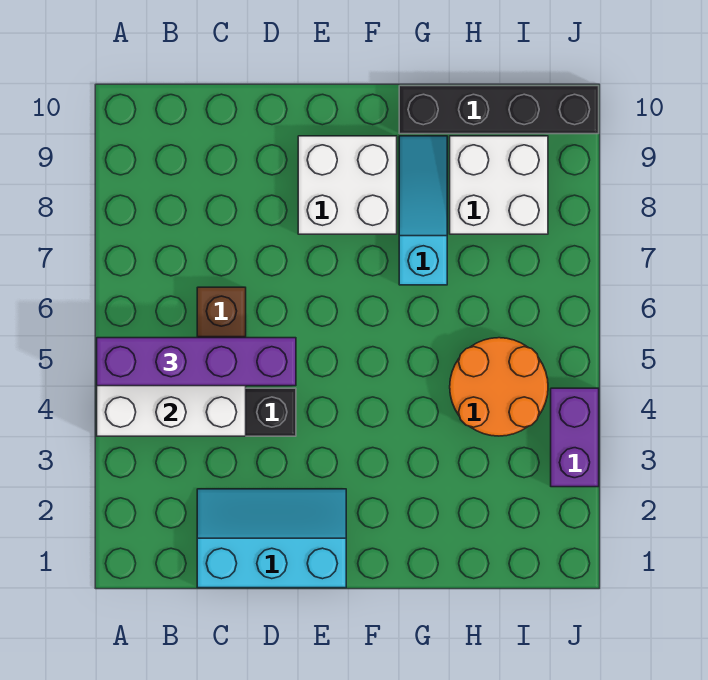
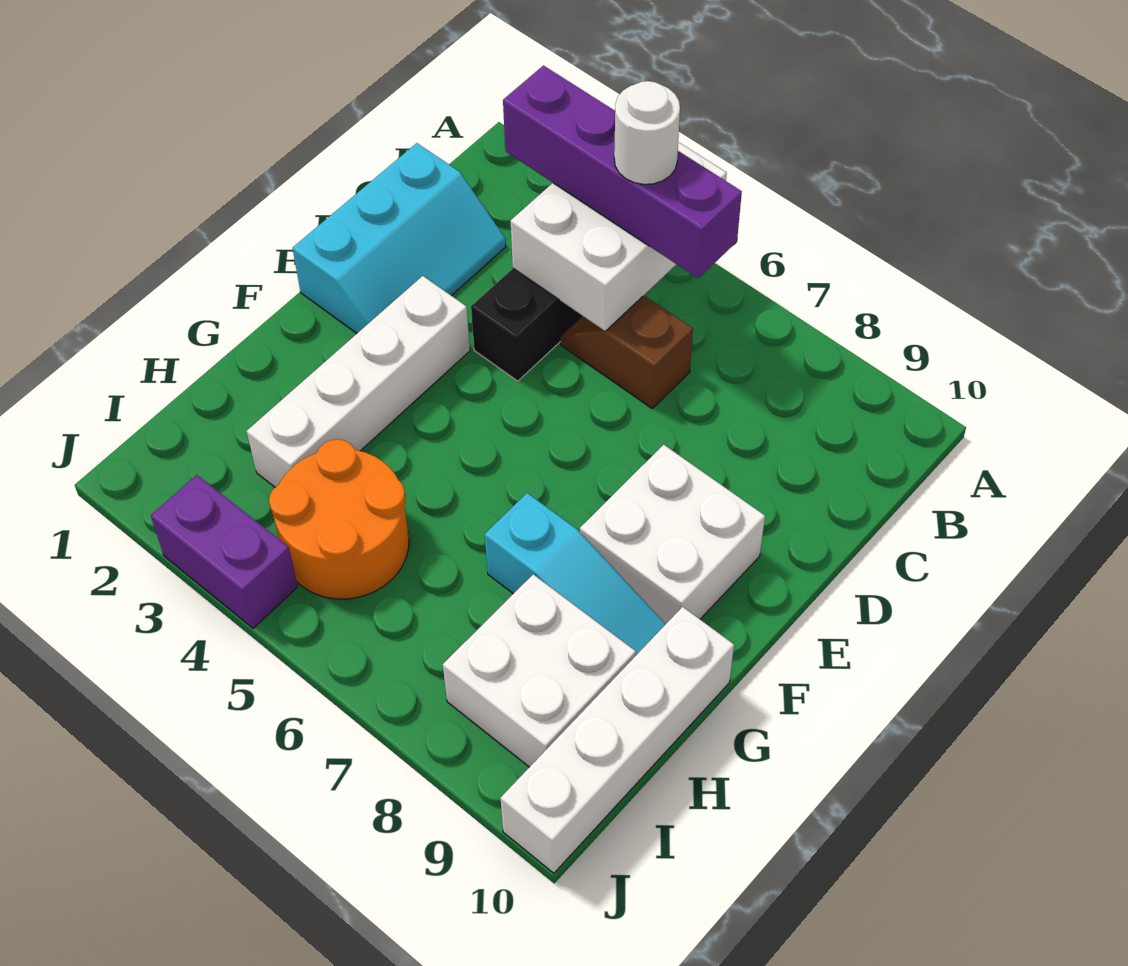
purple 1x4 brick [97,338,296,386] -> purple 1x4 brick turned to [503,66,742,278]
none -> white 1x1 round brick [614,81,680,184]
none -> white 1x4 brick [247,276,470,487]
black 1x4 brick [399,86,599,134] -> white 1x4 brick [501,607,734,873]

